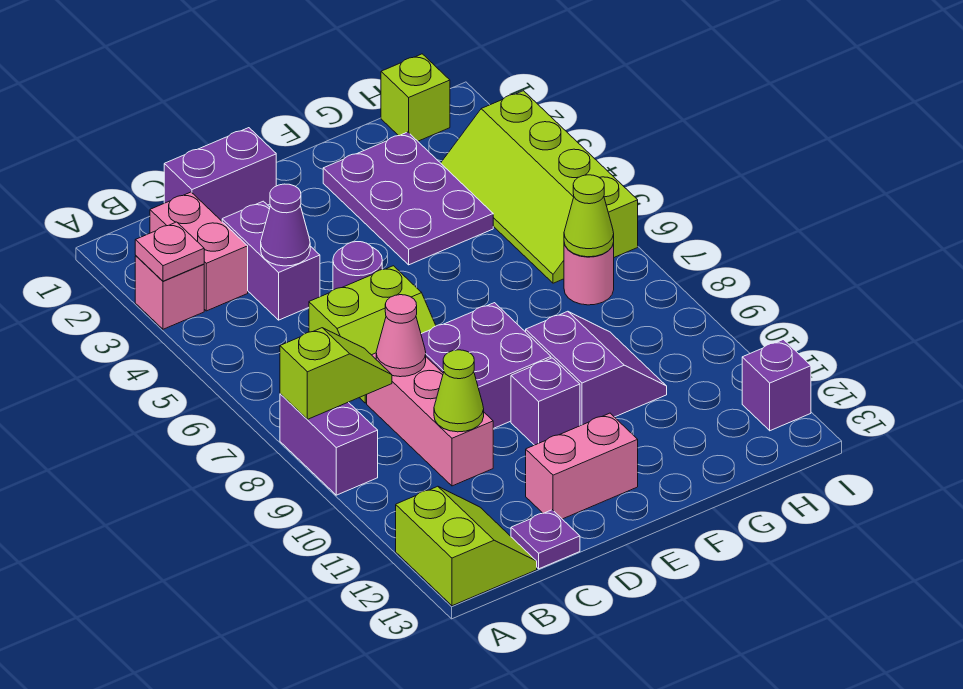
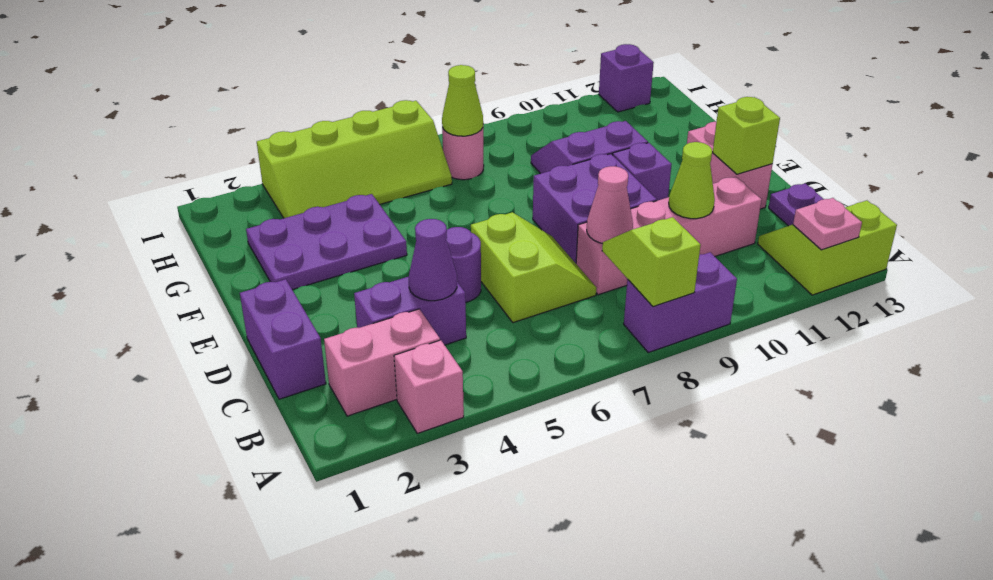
pink 1x1 plate [135,222,204,281] -> pink 1x1 plate moved to [793,198,862,250]
pink 1x3 brick [367,353,493,486] -> pink 1x4 brick [576,177,761,295]
lime 1x1 brick [381,54,450,141] -> lime 1x1 brick moved to [713,97,780,174]

